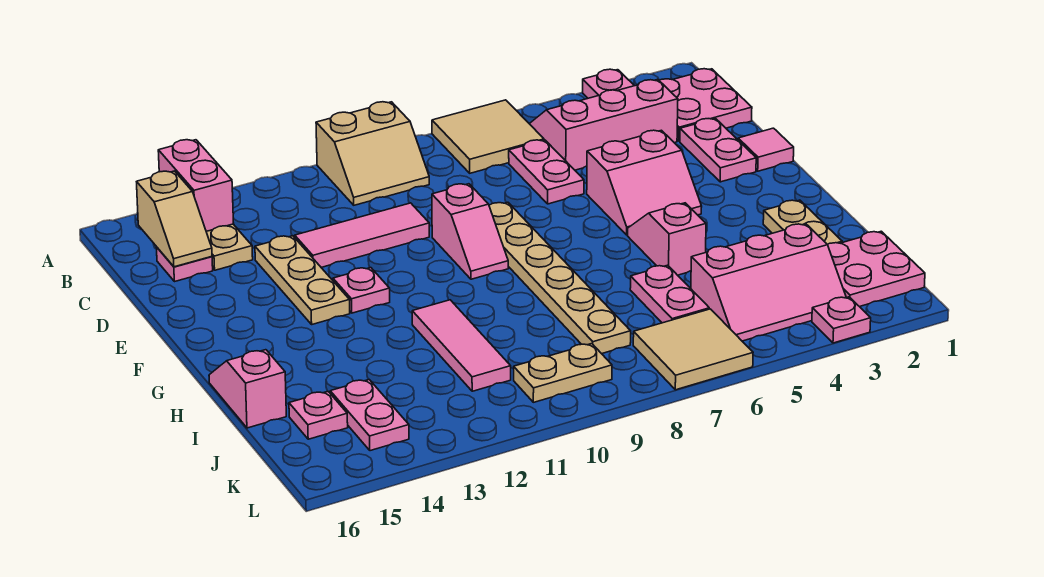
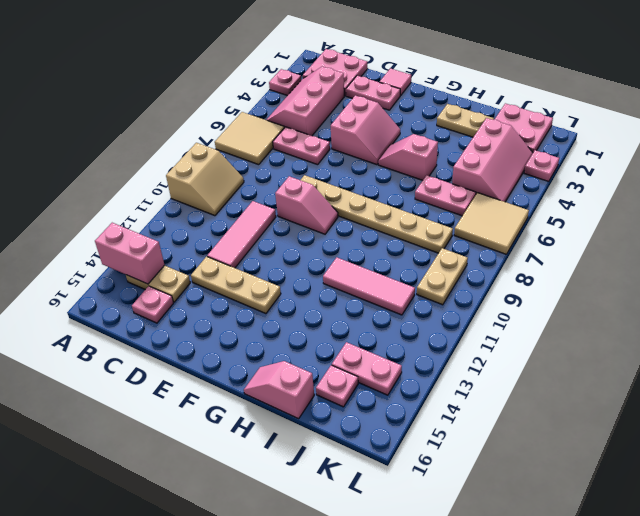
tan 1x2 slope [137,171,212,267] -> none
pink 1x1 plate [333,268,390,313] -> none

